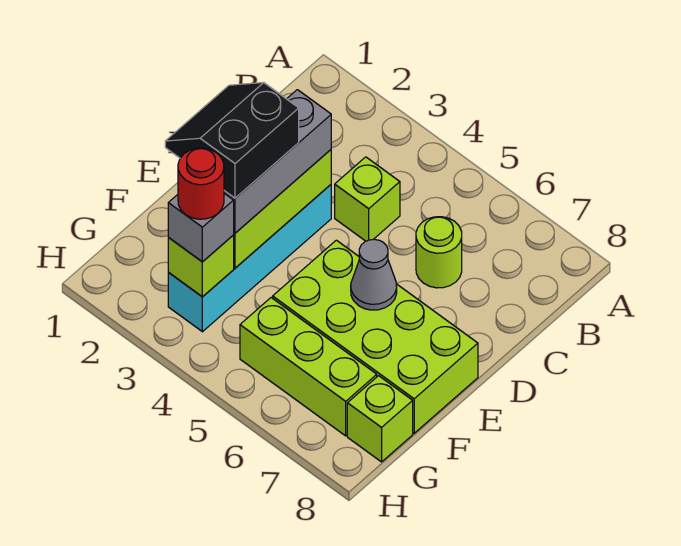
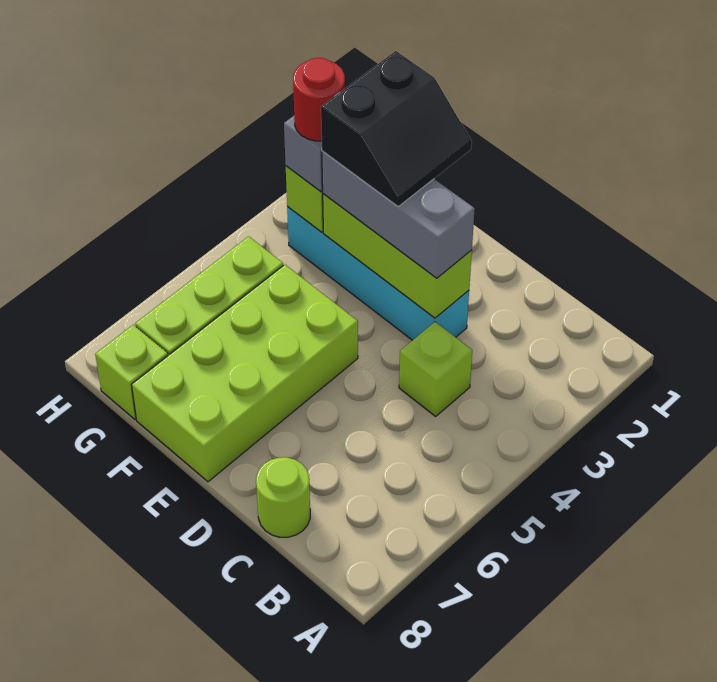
lime 1x1 round brick [416,217,462,288] -> lime 1x1 round brick moved to [256,457,310,537]
black 2x2 slope [165,83,299,198] -> black 2x2 slope turned to [321,51,472,206]
grey 1x1 cone [351,239,397,310] -> none

